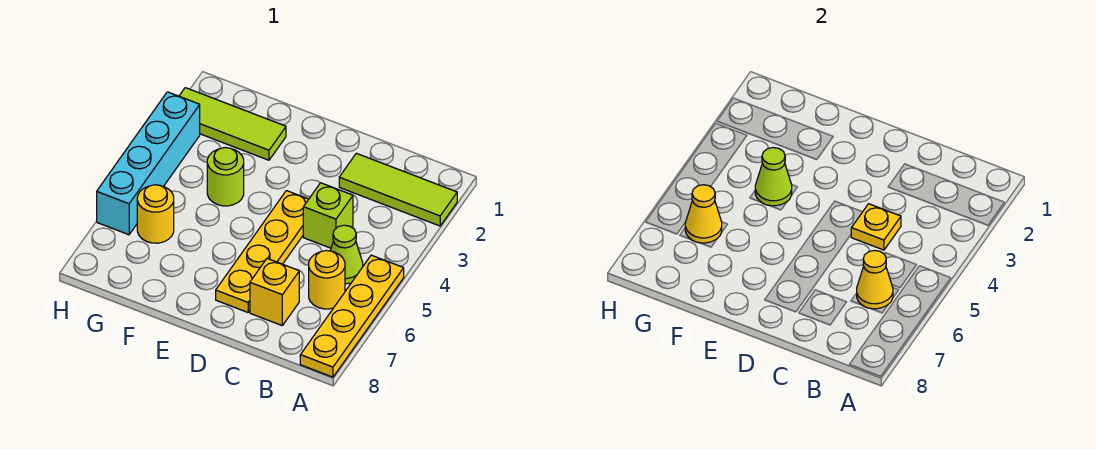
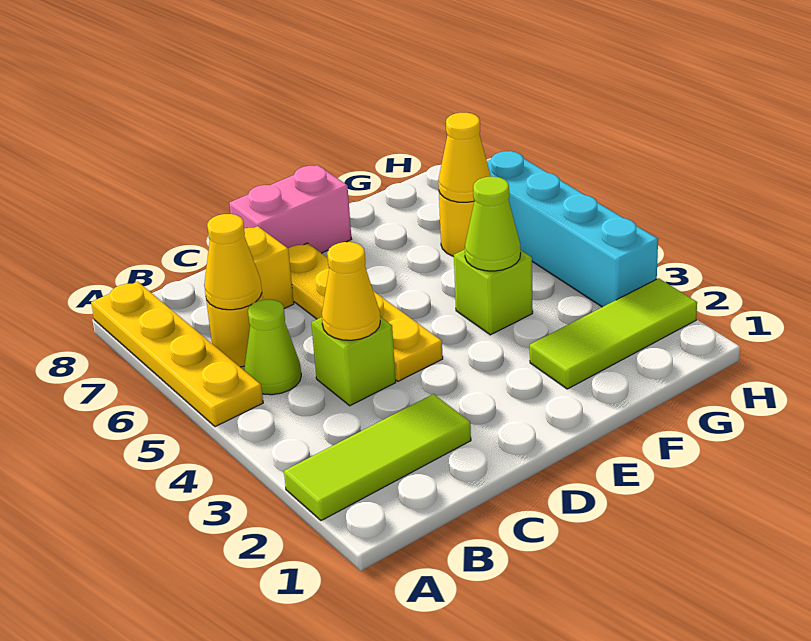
yellow 1x1 plate [851,204,901,250] -> yellow 1x1 cone [322,242,380,340]
none -> pink 1x2 brick [229,165,351,253]
lime 1x1 round brick [207,148,244,206] -> lime 1x1 brick [454,249,533,335]

